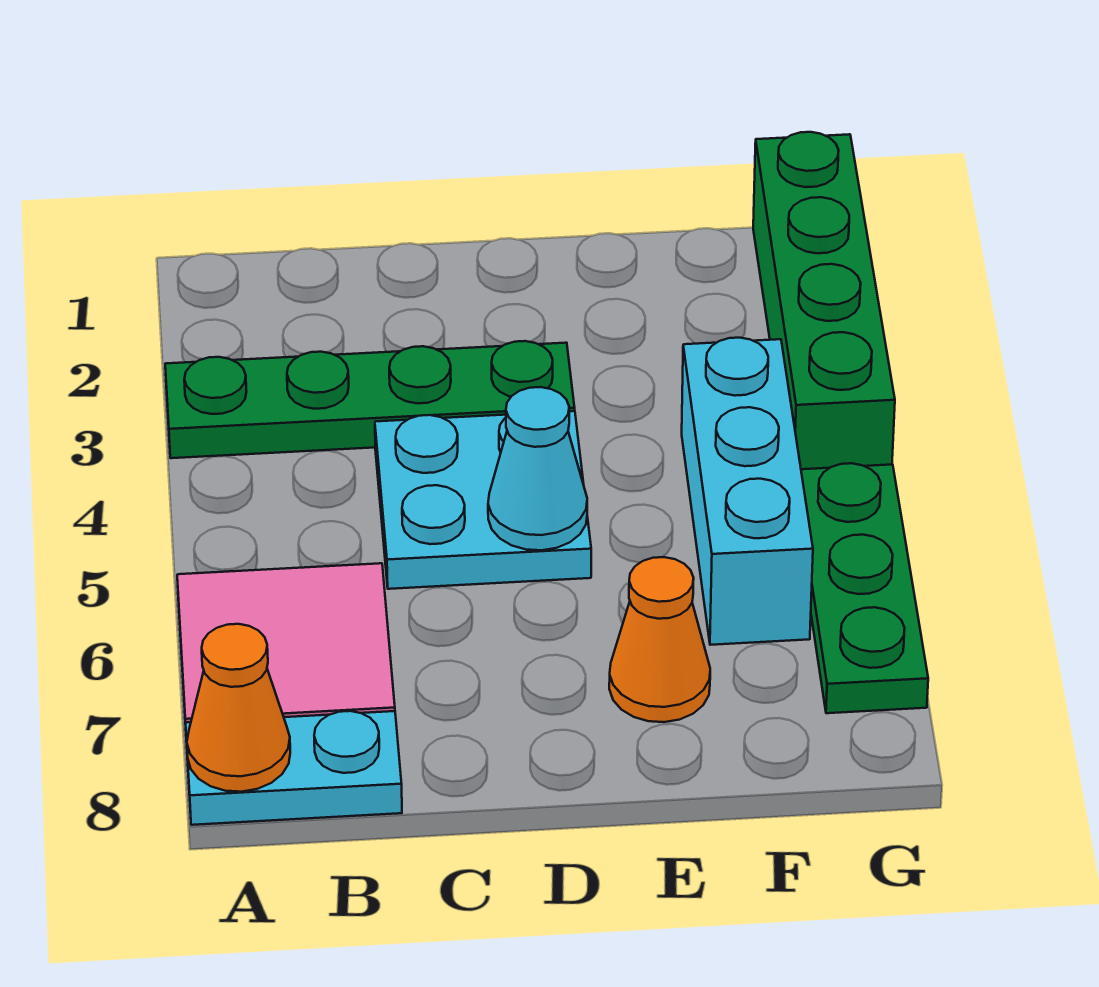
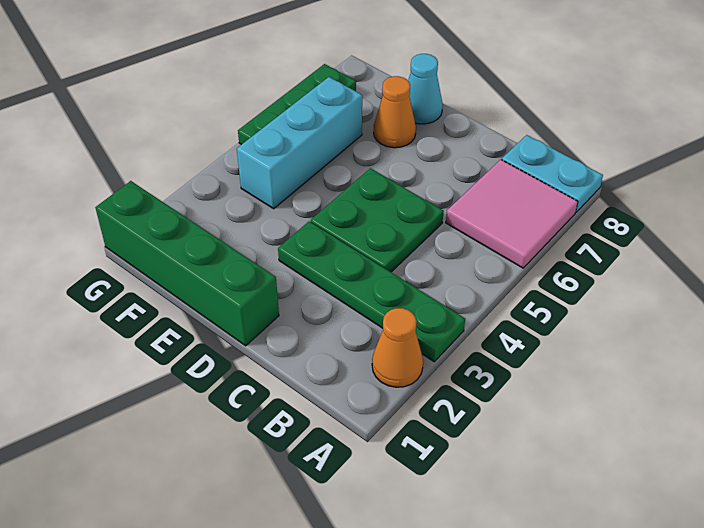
orange 1x1 cone [187,624,290,792] -> orange 1x1 cone moved to [372,308,423,387]
cyan 2x2 plate [375,411,591,589] -> green 2x2 plate [311,168,444,272]
cyan 1x1 cone [488,387,587,550] -> cyan 1x1 cone moved to [408,54,443,124]
green 1x4 brick [753,132,895,469] -> green 1x4 brick turned to [95,181,279,346]

